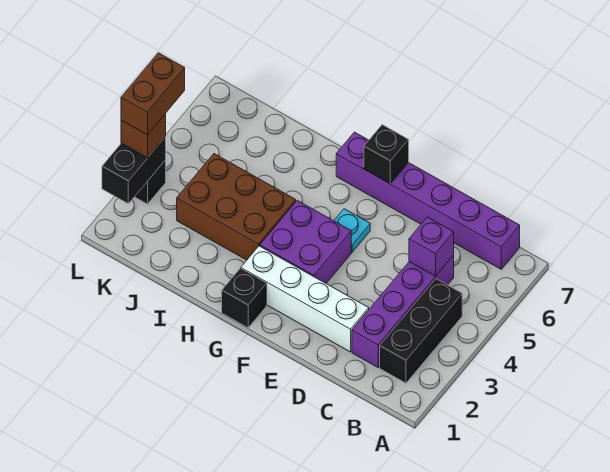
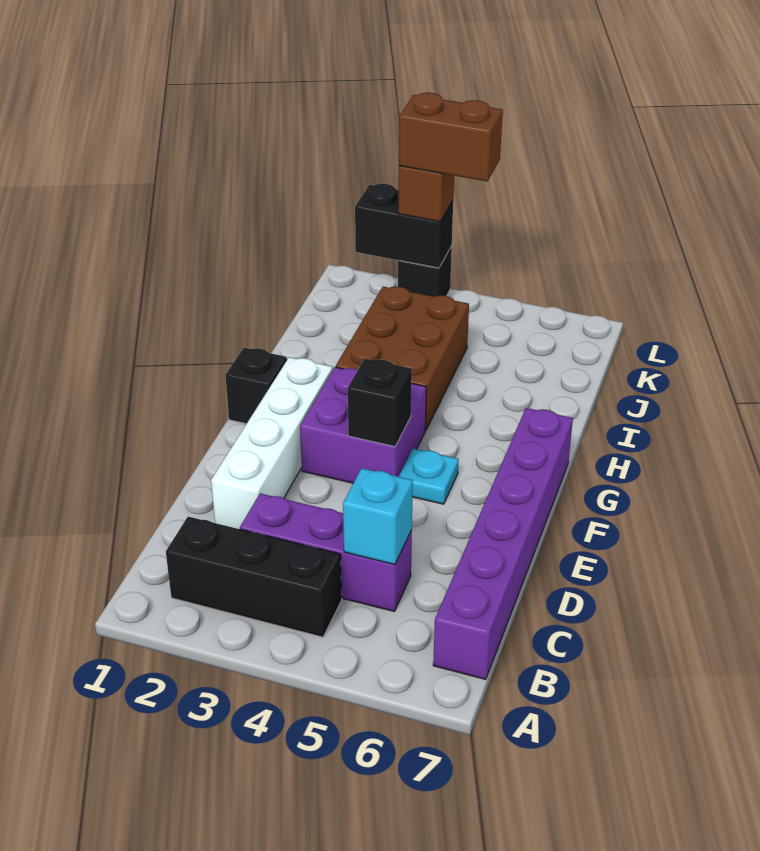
purple 1x4 brick [352,255,454,367] -> purple 1x3 brick [240,493,412,611]
purple 1x1 brick [409,217,454,276] -> cyan 1x1 brick [343,468,413,564]
black 1x1 brick [364,125,409,184] -> black 1x1 brick moved to [348,359,412,446]

